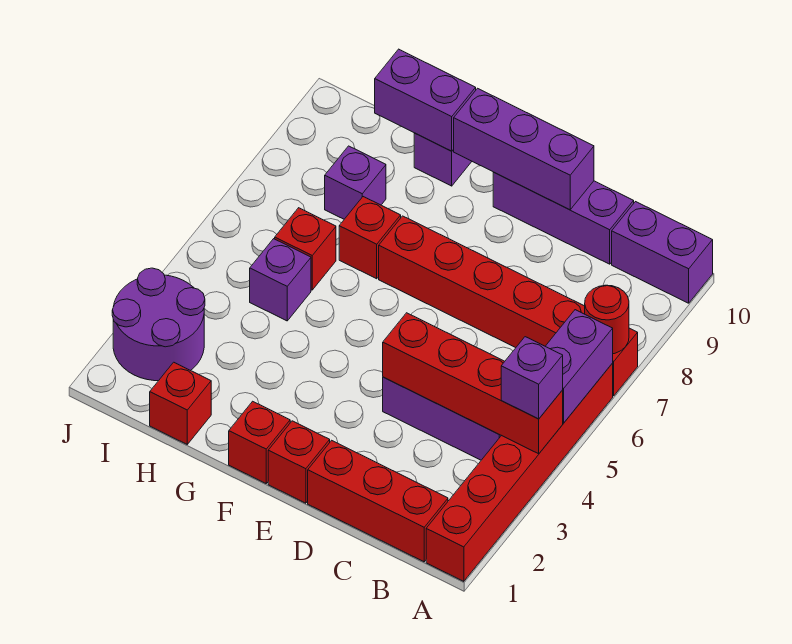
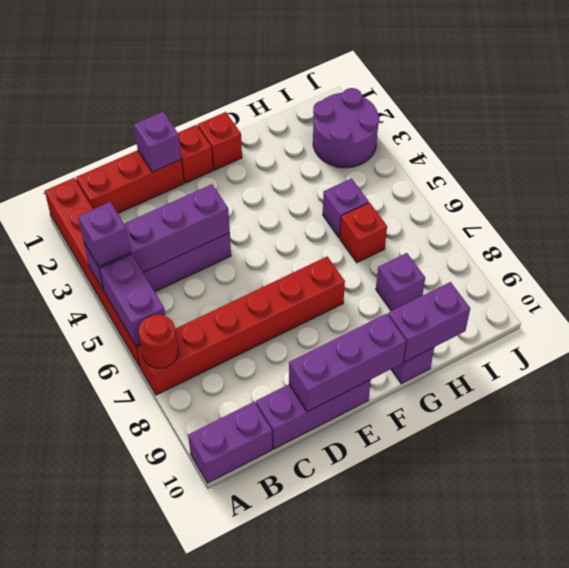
red 1x4 brick [383,313,563,454] -> purple 1x4 brick [84,184,230,291]
none -> purple 1x1 brick [134,112,181,172]
red 1x1 brick [339,197,401,279] -> none
red 1x1 brick [150,362,211,444] -> none

